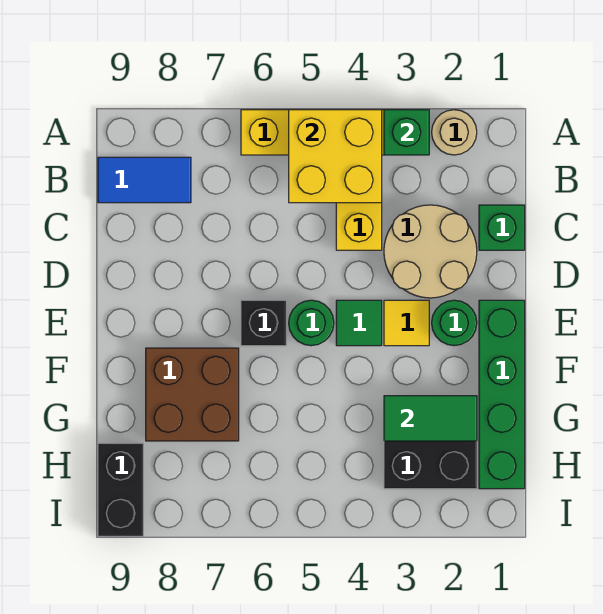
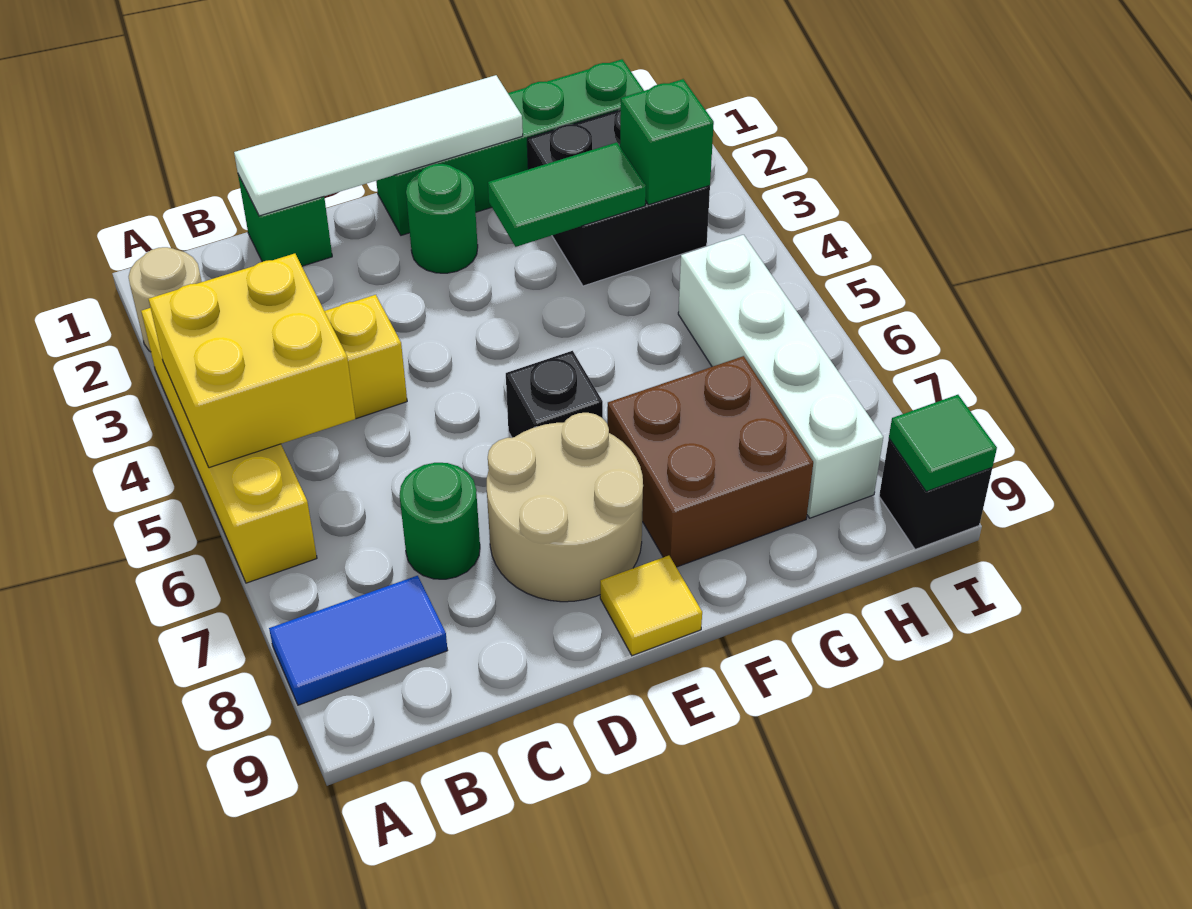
green 1x1 brick [384,110,429,155] -> green 1x1 brick moved to [620,79,714,205]
blue 1x2 tile [98,157,191,203] -> blue 1x2 tile turned to [269,576,448,705]
none -> white 1x4 tile [234,75,523,216]
tan 2x2 round brick [384,205,477,298] -> tan 2x2 round brick moved to [487,413,643,602]
yellow 1x1 tile [384,300,429,346] -> yellow 1x1 tile moved to [600,556,702,656]
green 1x1 tile [336,300,382,346] -> green 1x1 tile moved to [889,395,997,492]
green 1x1 round brick [289,300,334,346] -> green 1x1 round brick moved to [399,463,480,579]
green 1x2 tile [384,396,477,441] -> green 1x2 tile turned to [488,142,646,247]
none -> white 1x4 brick [678,235,883,518]
black 1x2 brick [98,443,143,536] -> black 1x1 brick [879,439,992,549]

